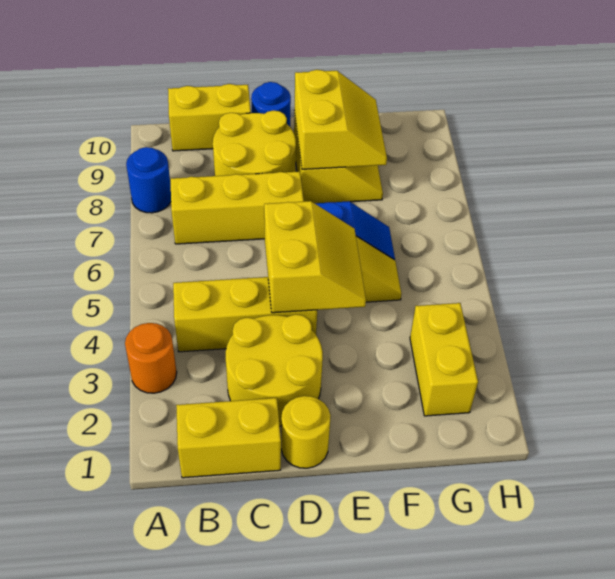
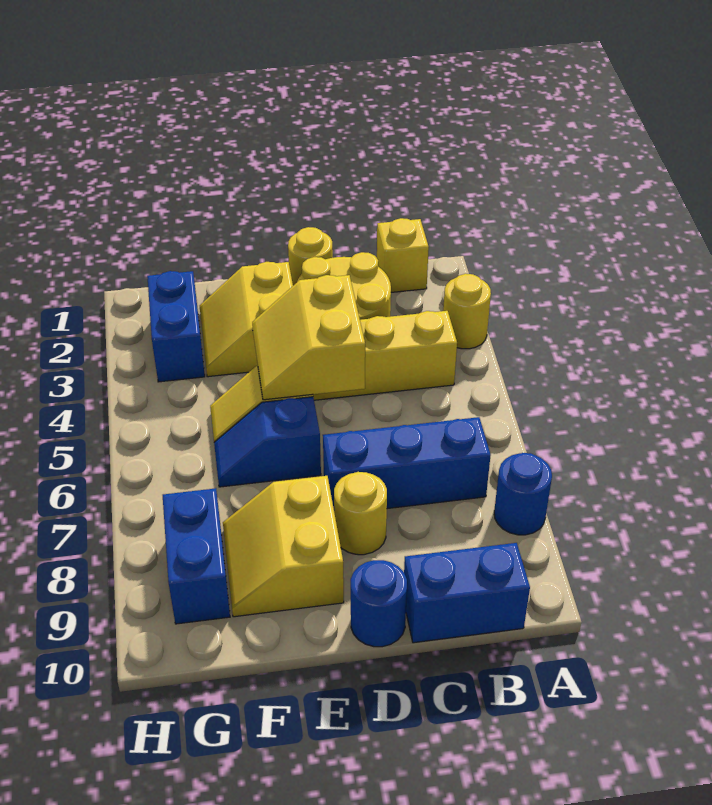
orange 1x1 round brick [125,323,177,393] -> yellow 1x1 round brick [443,274,491,349]
yellow 1x2 brick [176,398,281,478] -> yellow 1x1 brick [377,218,429,292]
yellow 1x3 brick [171,171,304,244] -> blue 1x3 brick [323,417,491,509]
yellow 1x2 brick [168,84,251,151] -> blue 1x2 brick [404,543,530,643]
yellow 2x2 round brick [213,110,296,176] -> yellow 1x1 round brick [334,472,387,555]
yellow 2x2 slope [294,70,387,169] -> yellow 2x2 slope moved to [200,262,293,377]
yellow 1x2 brick [410,303,478,416] -> blue 1x2 brick [147,271,205,382]
none -> blue 1x2 brick [163,488,230,624]

